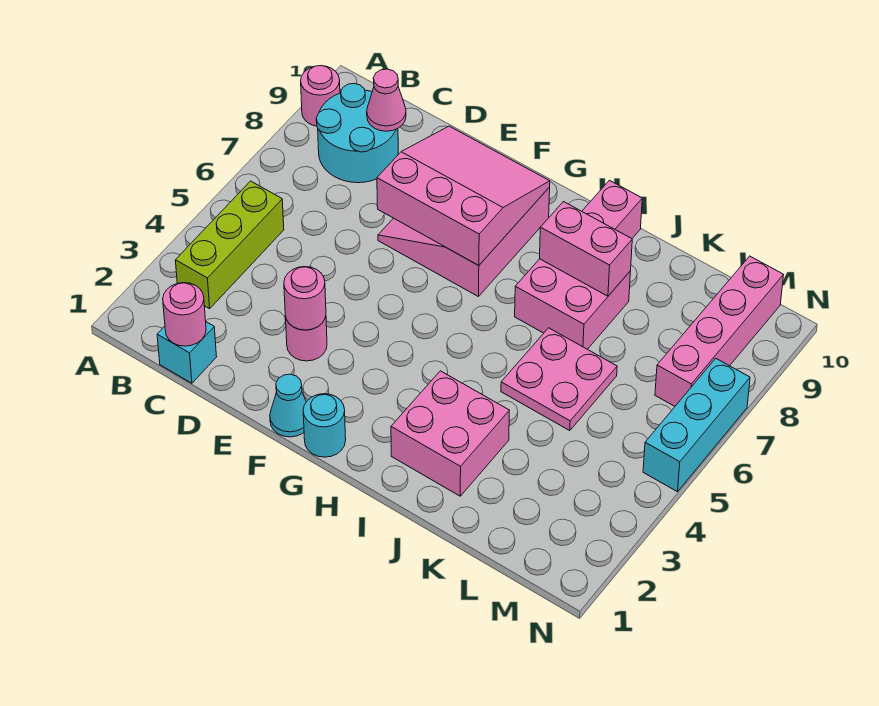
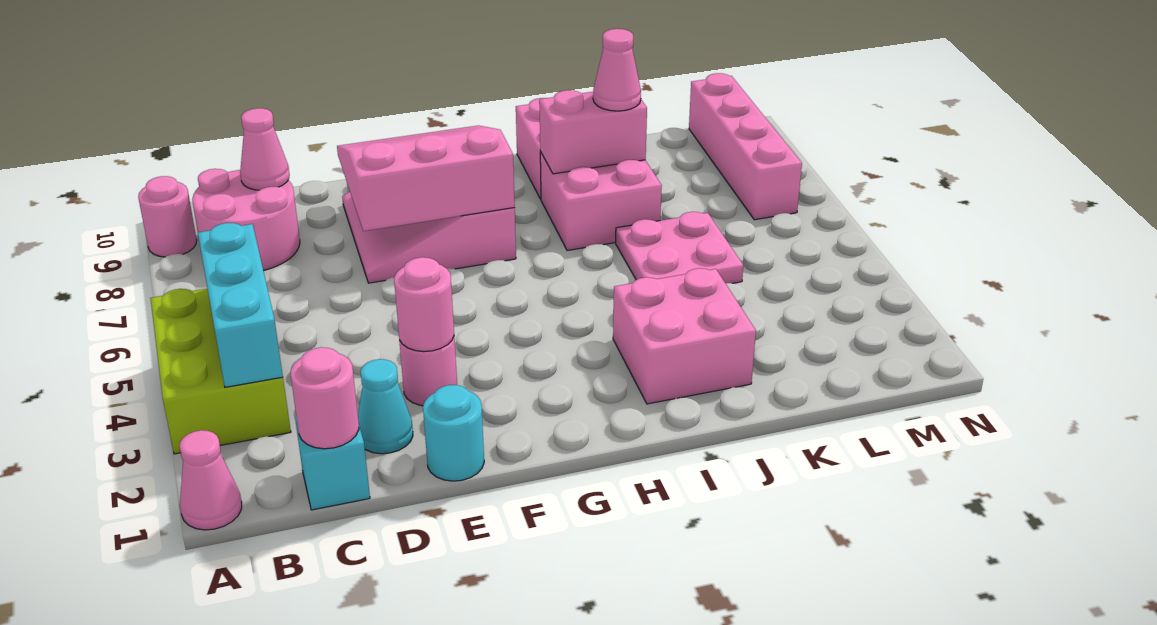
none -> pink 1x1 cone [179,430,242,530]
lime 1x3 brick [176,181,284,309] -> lime 2x3 brick [150,289,291,454]
cyan 2x2 round brick [316,83,398,183] -> pink 2x2 round brick [192,169,300,271]
cyan 1x1 cone [270,374,306,437] -> cyan 1x1 cone moved to [358,359,413,454]
cyan 1x1 round brick [303,394,346,457] -> cyan 1x1 round brick moved to [423,385,484,481]
none -> pink 1x1 cone [593,29,641,111]
cyan 1x3 brick [643,358,750,492] -> cyan 1x3 brick moved to [198,223,283,387]

